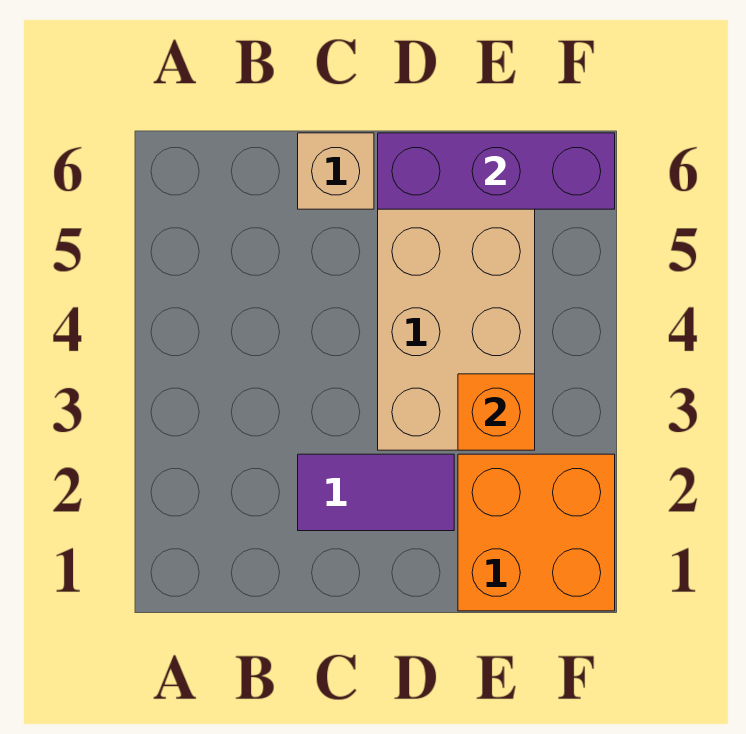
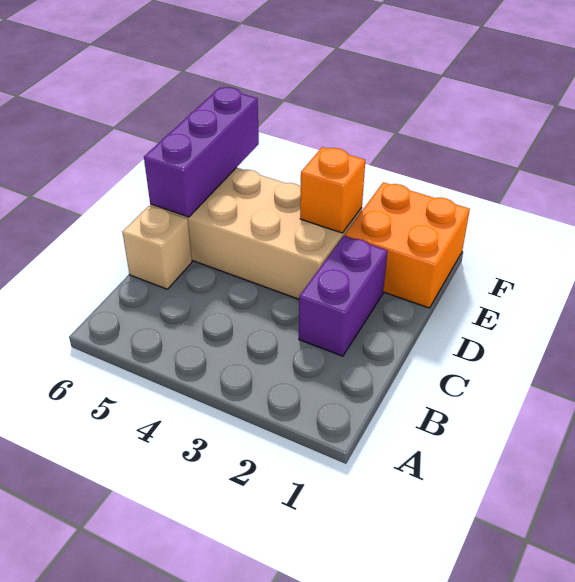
purple 1x2 tile [298,454,454,531] -> purple 1x2 brick [299,236,387,356]

